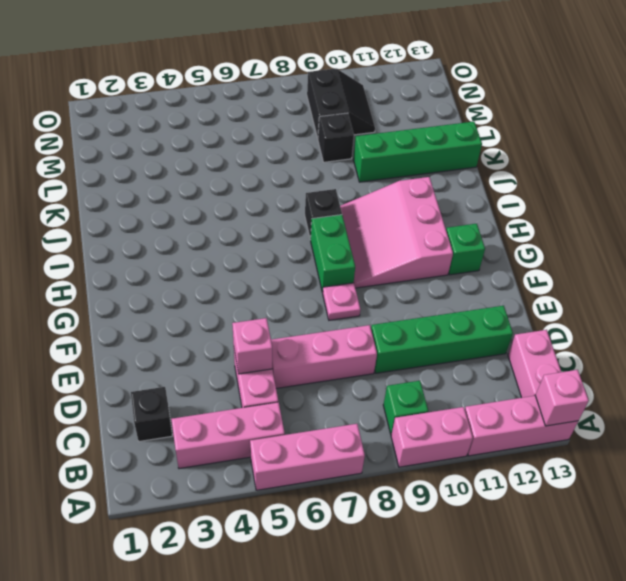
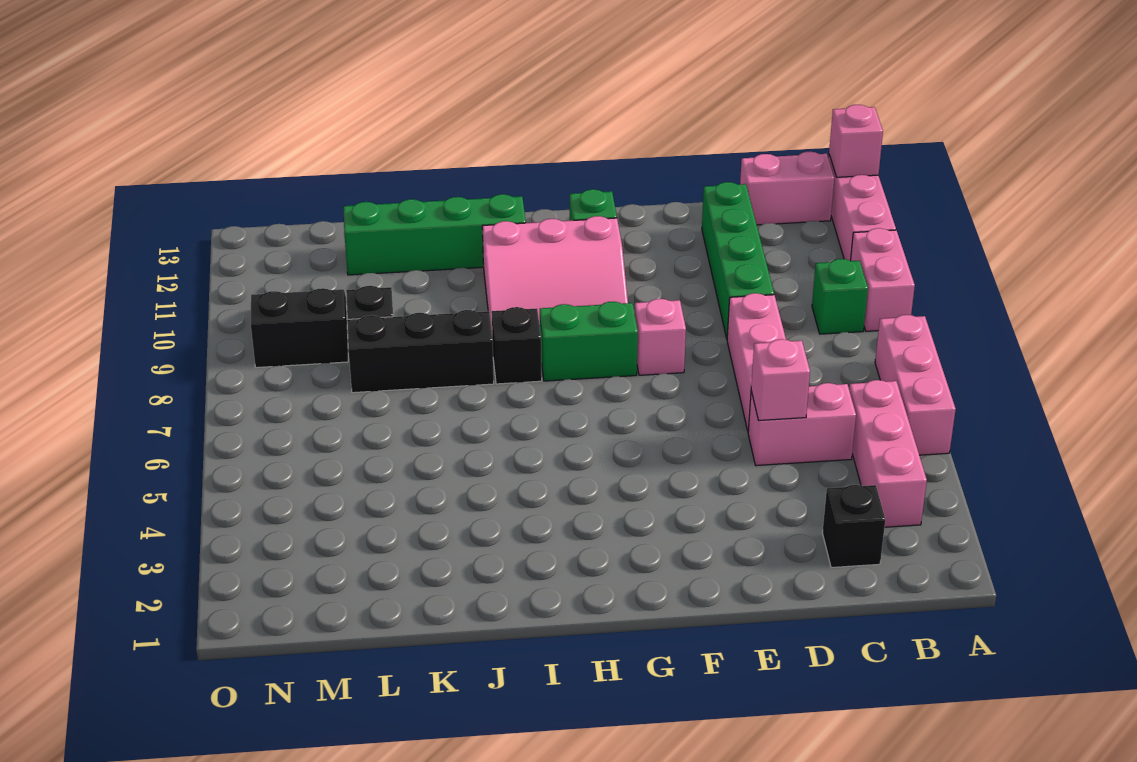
pink 1x1 plate [323,283,360,320] -> pink 1x1 brick [635,299,686,375]
none -> black 1x3 brick [347,310,494,393]
green 1x4 brick [353,122,482,182] -> green 1x4 brick turned to [343,194,526,275]

